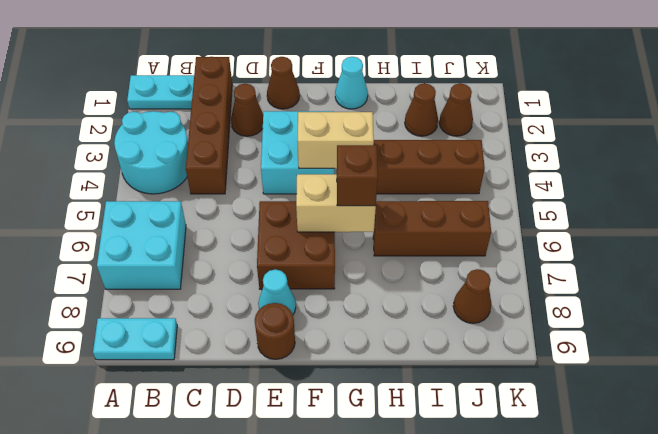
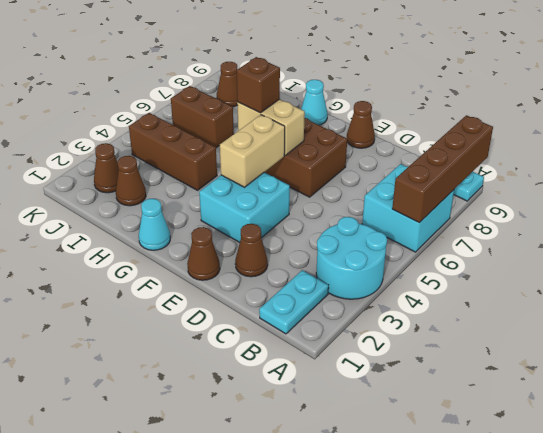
cyan 1x2 plate [127,75,194,109] -> cyan 1x2 plate turned to [259,270,329,334]
brown 1x4 brick [186,57,232,194] -> brown 1x4 brick moved to [392,115,493,223]
cyan 1x1 cone [258,269,296,314] -> cyan 1x1 cone moved to [301,80,328,125]
brown 1x1 round brick [255,303,295,359] -> brown 1x1 cone [347,101,375,148]
tan 1x2 brick [298,112,374,168] -> tan 1x2 brick turned to [220,115,285,187]
brown 1x3 brick [373,201,491,256] -> brown 1x2 brick [171,86,234,148]

